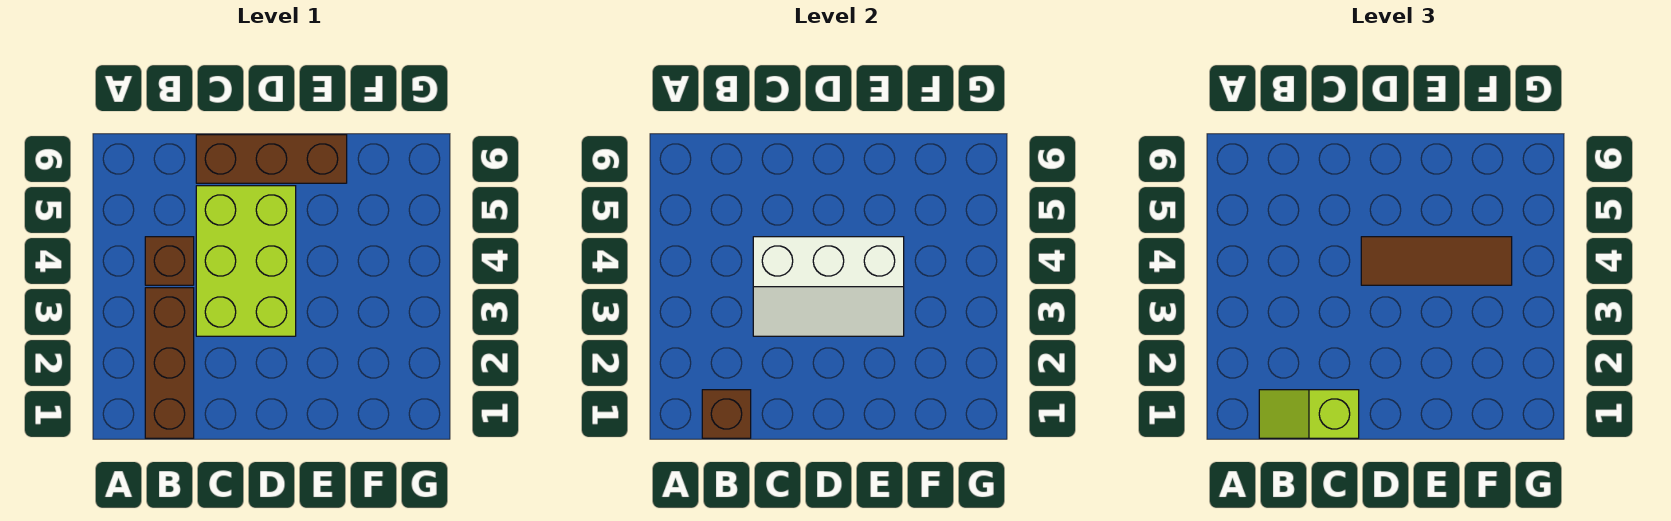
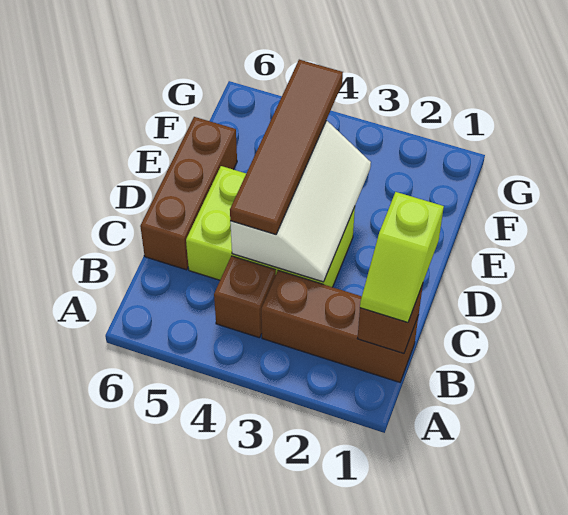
brown 1x3 tile [1361,237,1512,285] -> brown 1x4 tile [230,60,343,235]

